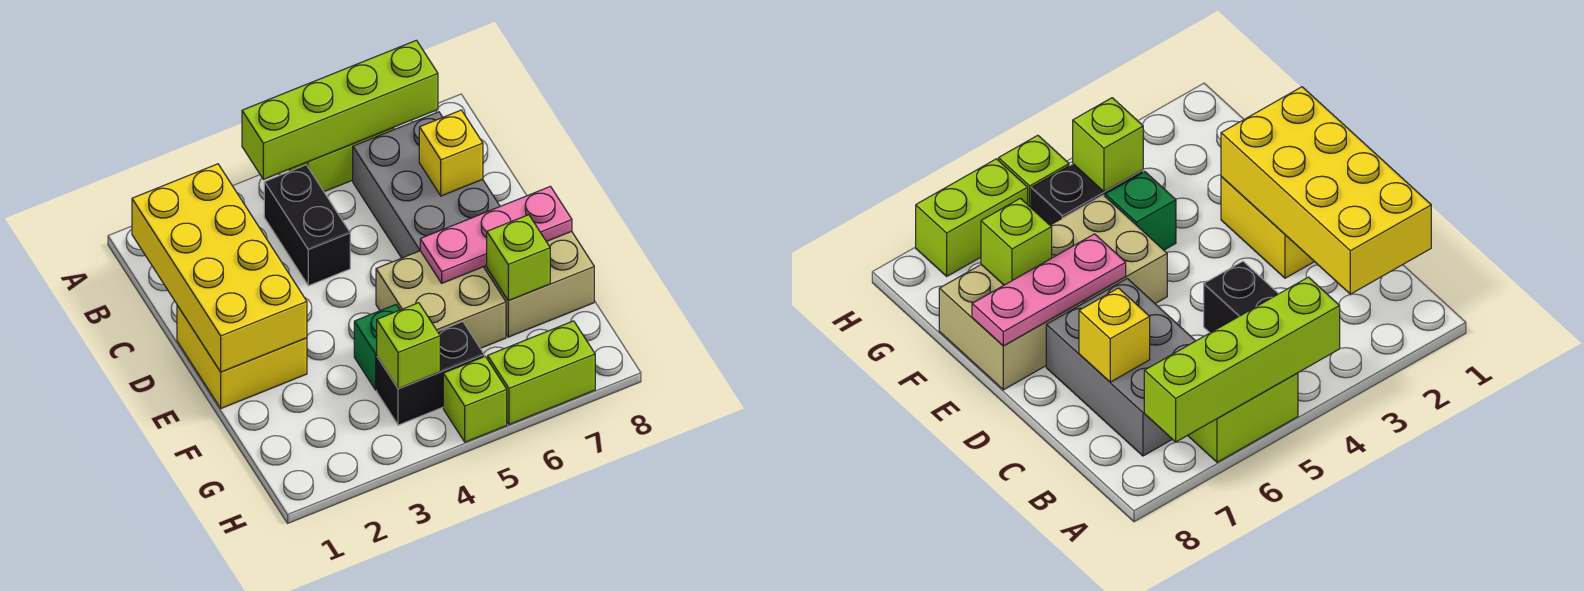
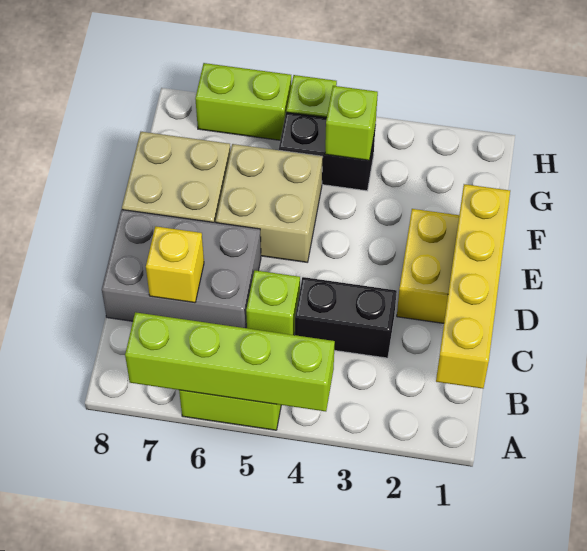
yellow 2x4 brick [132,164,307,372] -> yellow 1x4 brick [436,184,510,389]
black 1x2 brick [264,165,350,286] -> black 1x2 brick turned to [295,277,397,358]
grey 2x3 brick [353,112,500,258] -> grey 2x3 brick turned to [102,210,261,328]
pink 1x3 plate [420,186,572,283] -> none
green 1x1 brick [354,305,400,390] -> none
lime 1x1 brick [487,215,550,301] -> lime 1x1 brick moved to [246,270,300,335]

